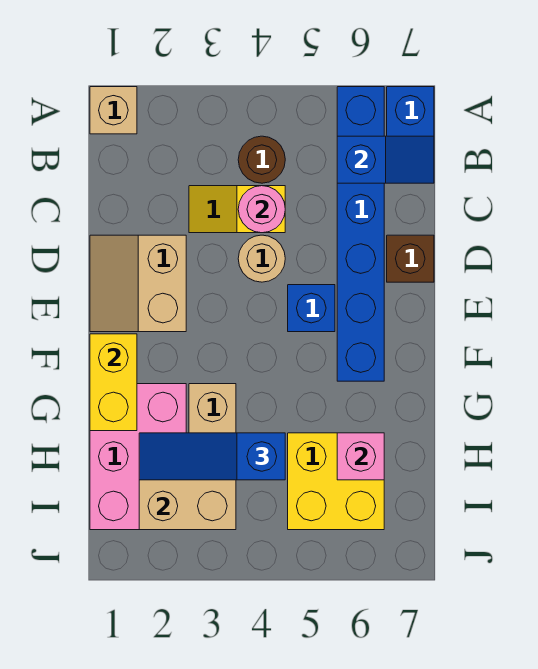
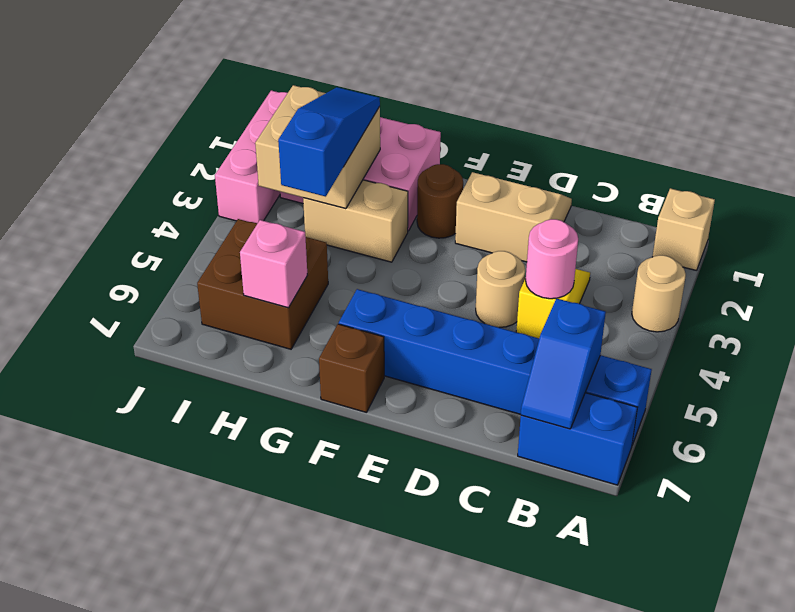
none -> tan 1x1 round brick [632,255,686,332]
brown 1x1 round brick [238,136,285,183] -> brown 1x1 round brick moved to [417,164,463,238]
brown 1x1 brick [387,235,434,282] -> brown 1x1 brick moved to [319,324,384,413]
blue 1x1 brick [288,285,335,332] -> none
yellow 1x2 brick [90,334,137,431] -> none
yellow 2x2 brick [288,433,384,530] -> brown 2x2 brick [197,219,328,349]
none -> pink 1x3 brick [215,90,287,223]

